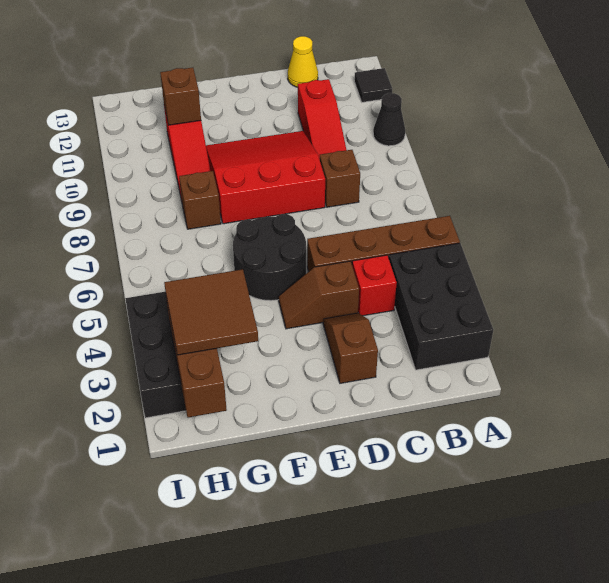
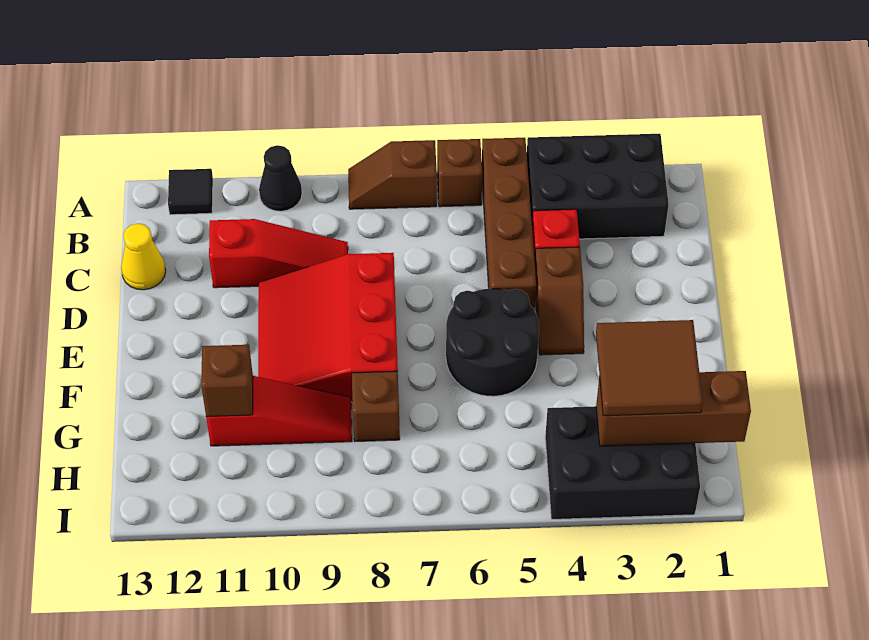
brown 1x1 brick [320,150,360,207] -> brown 1x1 brick moved to [437,139,482,207]
brown 1x2 slope [323,313,378,383] -> brown 1x2 slope moved to [348,140,437,209]

